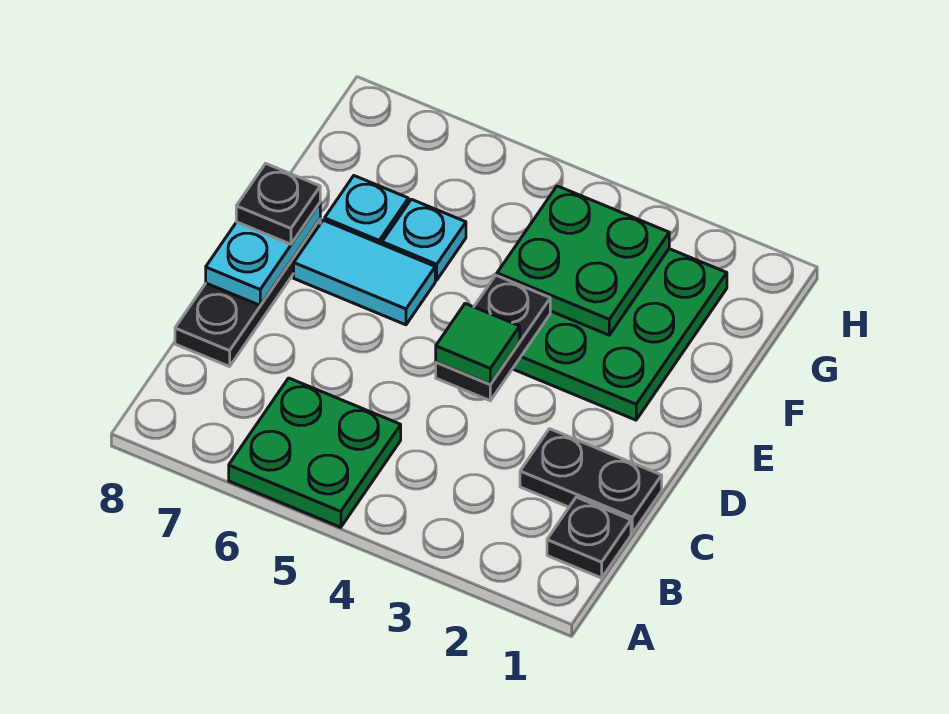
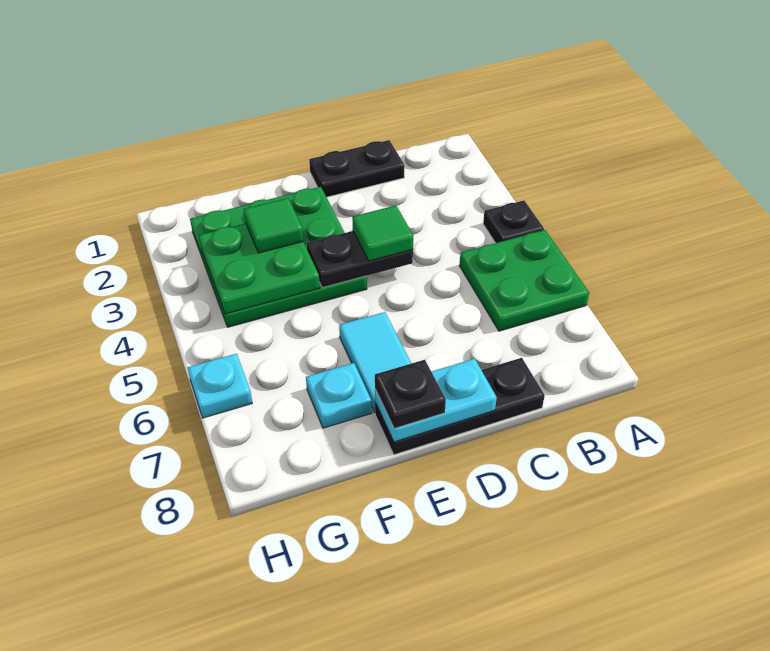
black 1x1 plate [547,497,631,578] -> black 1x1 plate moved to [483,201,544,243]
black 1x2 plate [520,429,662,533] -> black 1x2 plate turned to [309,140,404,197]
none -> green 1x1 tile [244,198,303,253]
cyan 1x1 plate [382,199,466,280] -> cyan 1x1 plate moved to [188,354,252,418]

